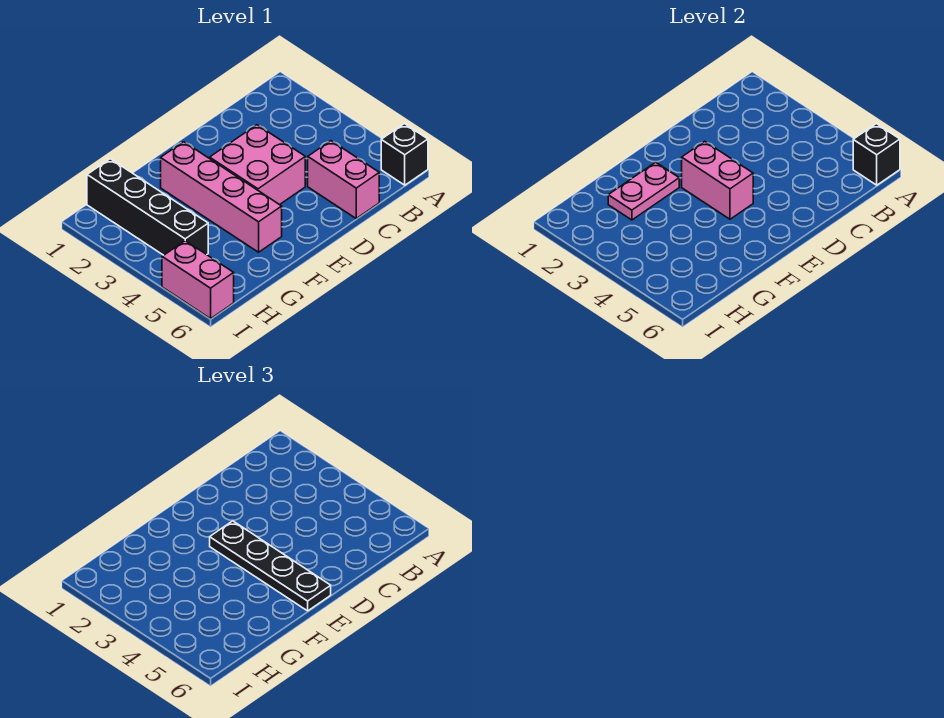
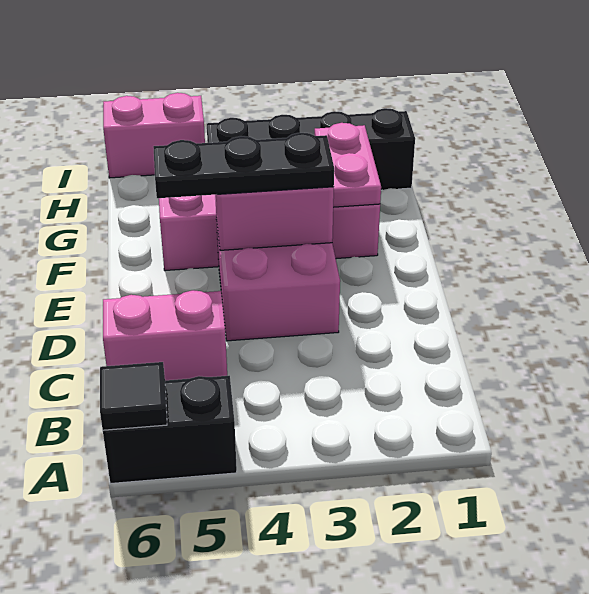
black 1x1 brick [381,124,428,185] -> black 1x2 brick [103,376,237,484]
black 1x1 brick [853,124,900,185] -> black 1x1 tile [100,362,167,430]
black 1x4 plate [210,521,331,611] -> black 1x3 plate [153,133,334,198]

